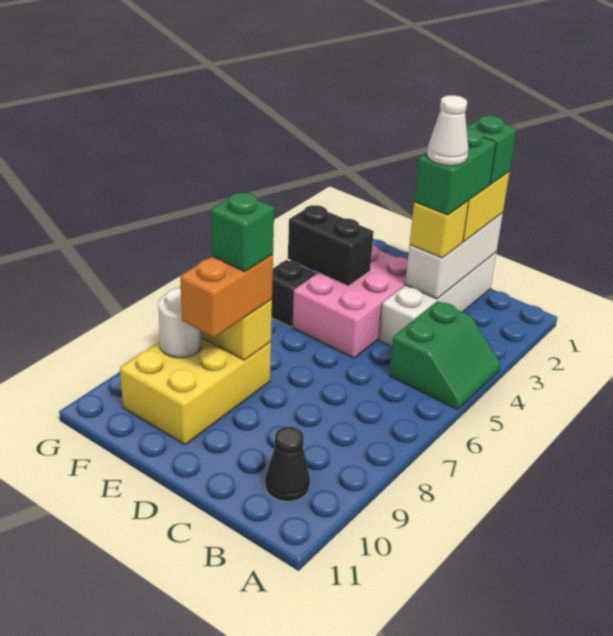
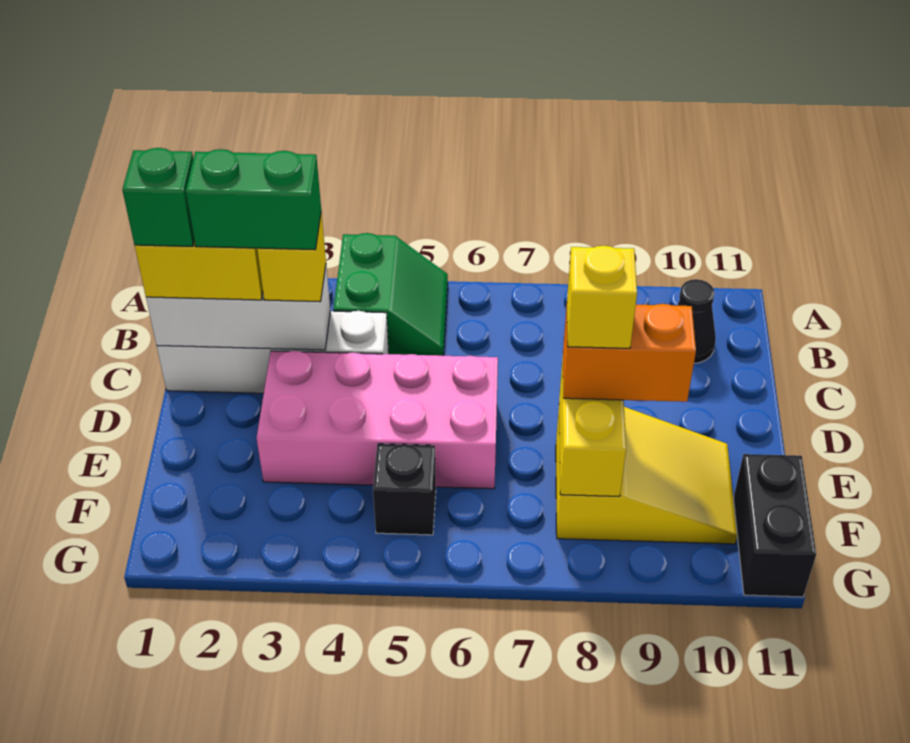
green 2x2 slope [389,301,501,410] -> green 2x2 slope turned to [333,233,448,356]
white 1x1 cone [427,95,469,166] -> none
pink 2x3 brick [292,245,408,358] -> pink 2x4 brick [257,351,498,489]
black 1x2 brick [288,205,374,286] -> black 1x2 brick moved to [733,454,816,597]
yellow 2x3 brick [120,338,271,445] -> yellow 2x3 slope [556,407,737,544]
green 1x1 brick [211,192,274,272] -> yellow 1x1 brick [567,246,637,348]
white 1x1 round brick [158,288,202,358] -> none

